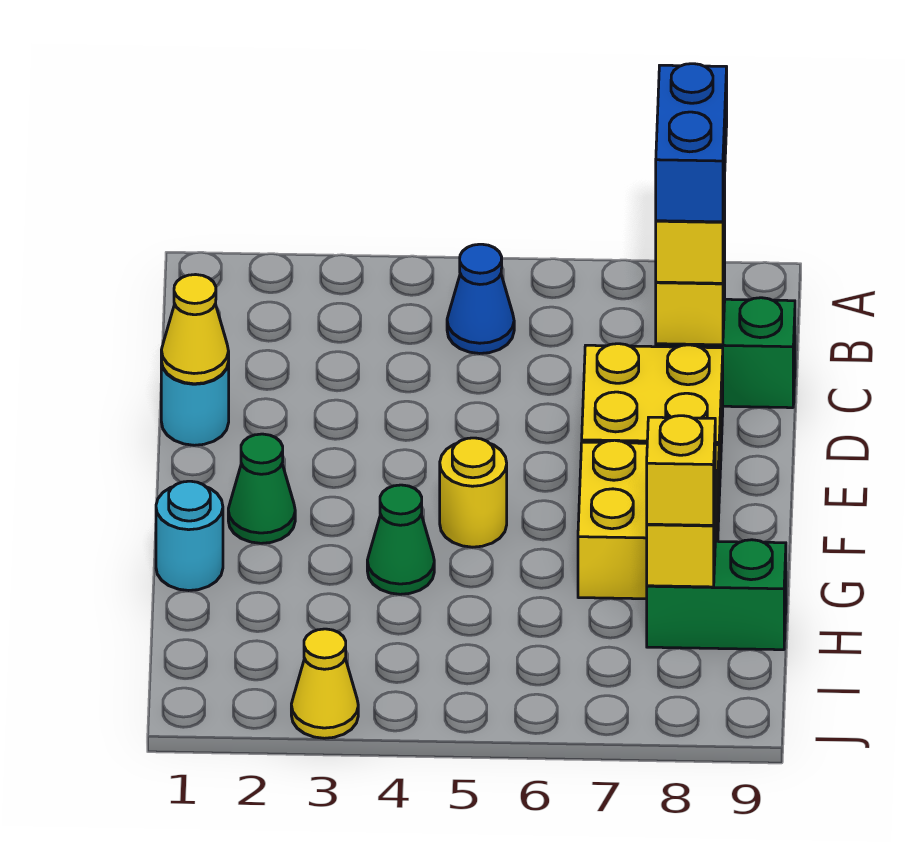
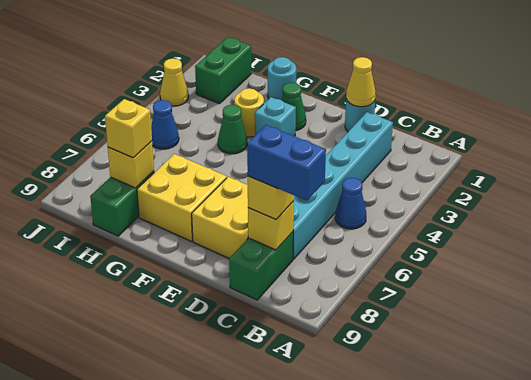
none -> cyan 1x6 brick [293,112,393,259]
none -> cyan 1x1 brick [255,97,296,136]
yellow 1x1 round brick [440,438,507,547] -> yellow 1x1 round brick moved to [234,88,264,137]
none -> green 1x2 brick [195,37,251,104]
none -> blue 1x1 cone [151,100,179,149]

